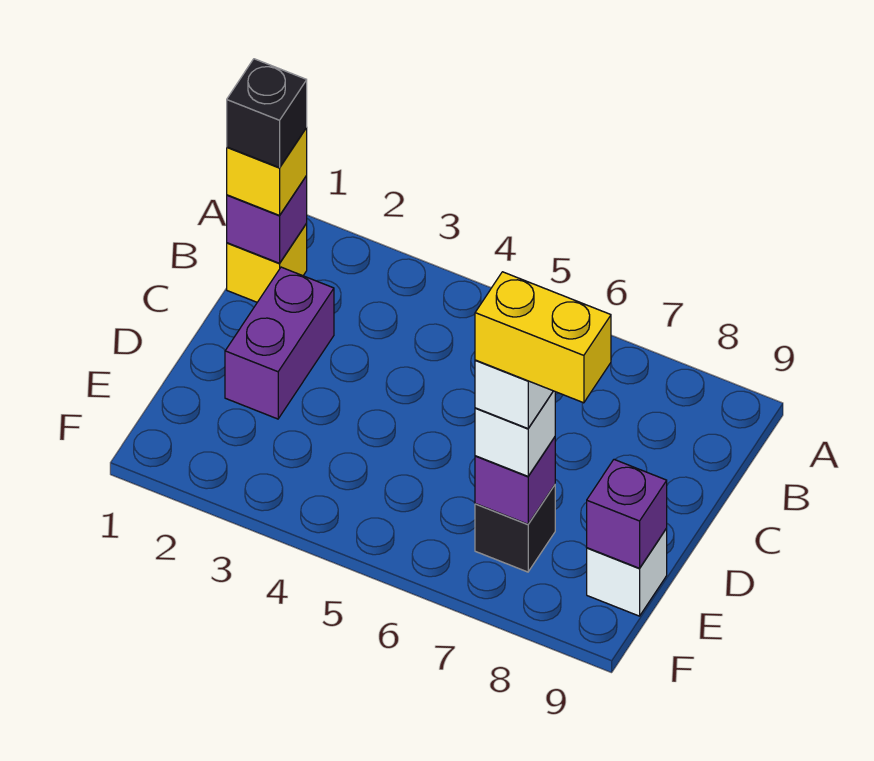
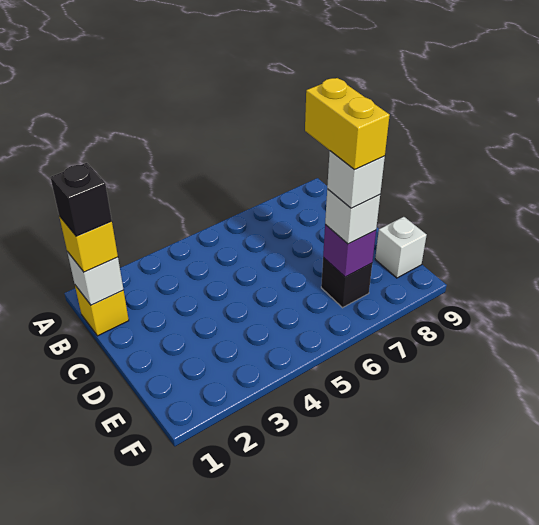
purple 1x1 brick [227,176,307,263] -> white 1x1 brick [67,252,124,305]
purple 1x2 brick [225,267,334,419] -> none
yellow 1x2 brick [475,272,611,403] -> yellow 1x2 brick turned to [305,78,390,170]
purple 1x1 brick [587,460,667,568] -> none

